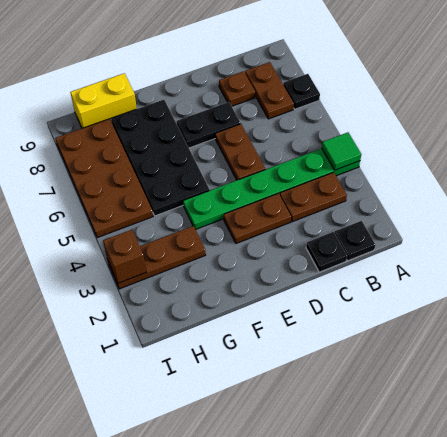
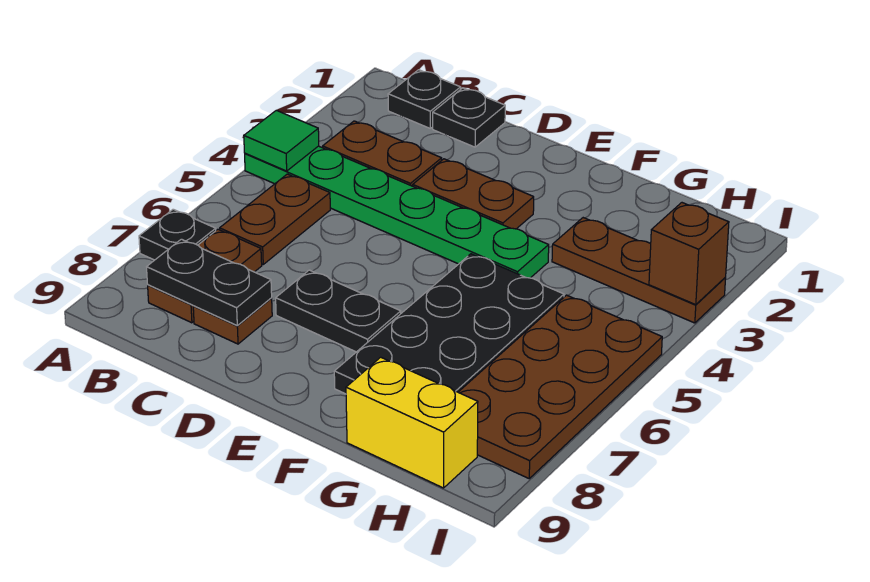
none -> black 1x2 plate [147,239,272,325]
brown 1x2 plate [215,124,265,180] -> brown 1x2 plate moved to [220,174,330,264]

